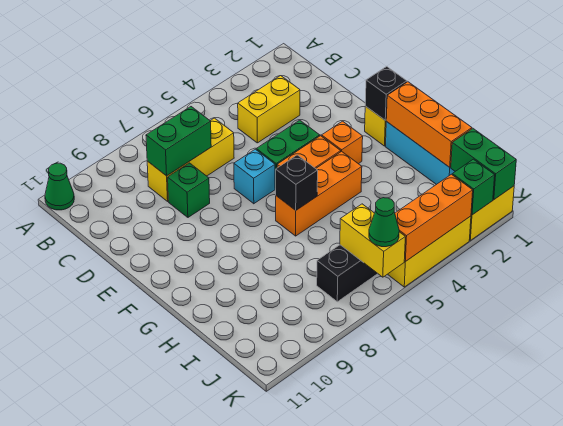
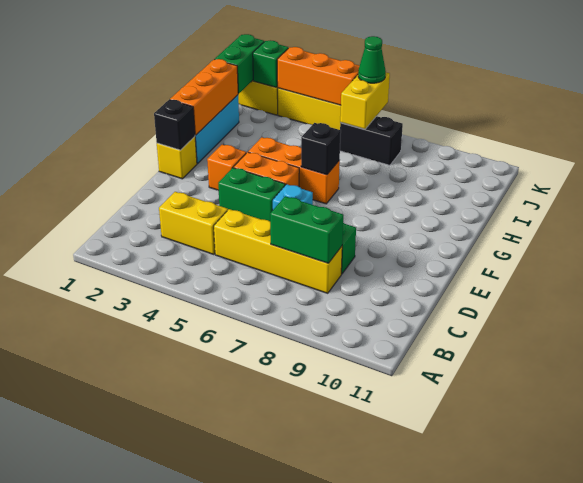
green 1x1 cone [45,163,74,210] -> none
yellow 1x3 brick [147,118,234,201] -> yellow 1x4 brick [214,209,342,293]

